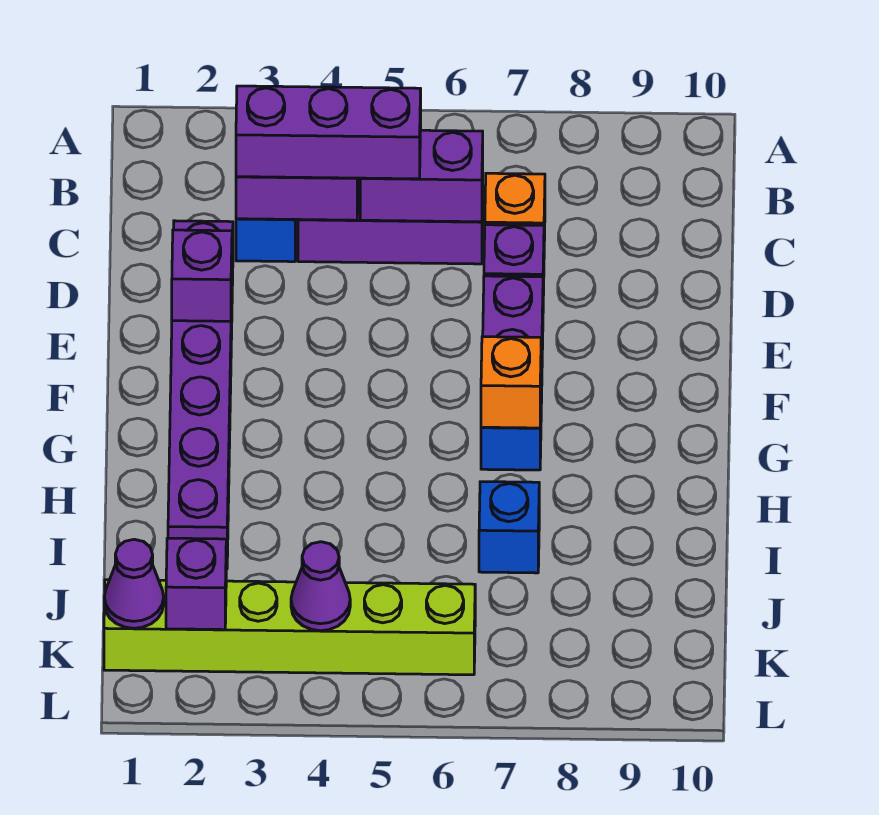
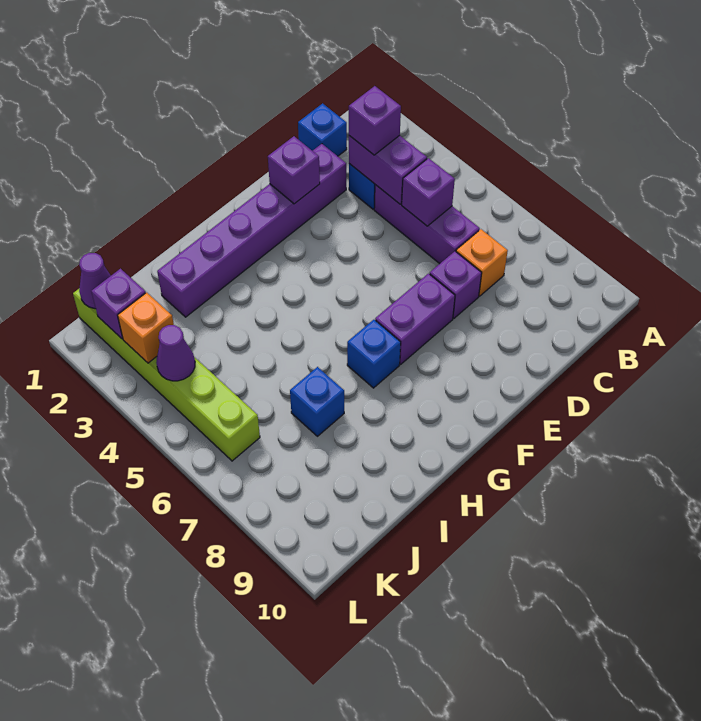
none -> blue 1x1 brick [298,103,347,156]
purple 1x3 brick [236,86,421,179] -> purple 1x1 brick [349,86,401,155]
purple 1x2 brick [360,130,483,222] -> purple 1x1 brick [402,158,455,226]
orange 1x1 brick [481,337,541,428] -> orange 1x1 brick moved to [118,292,174,363]

